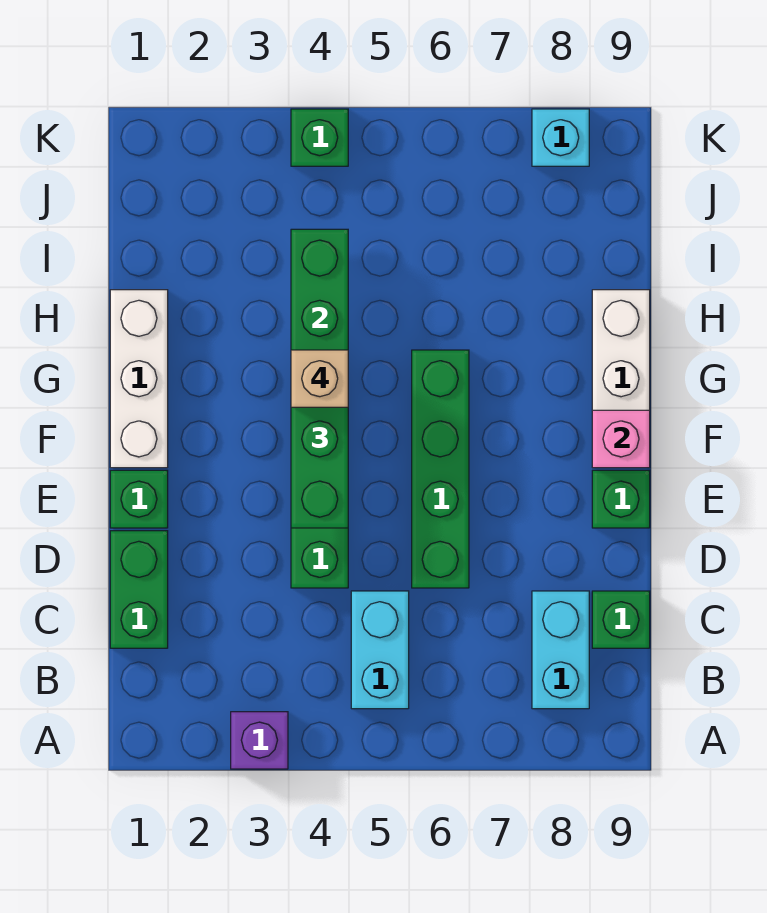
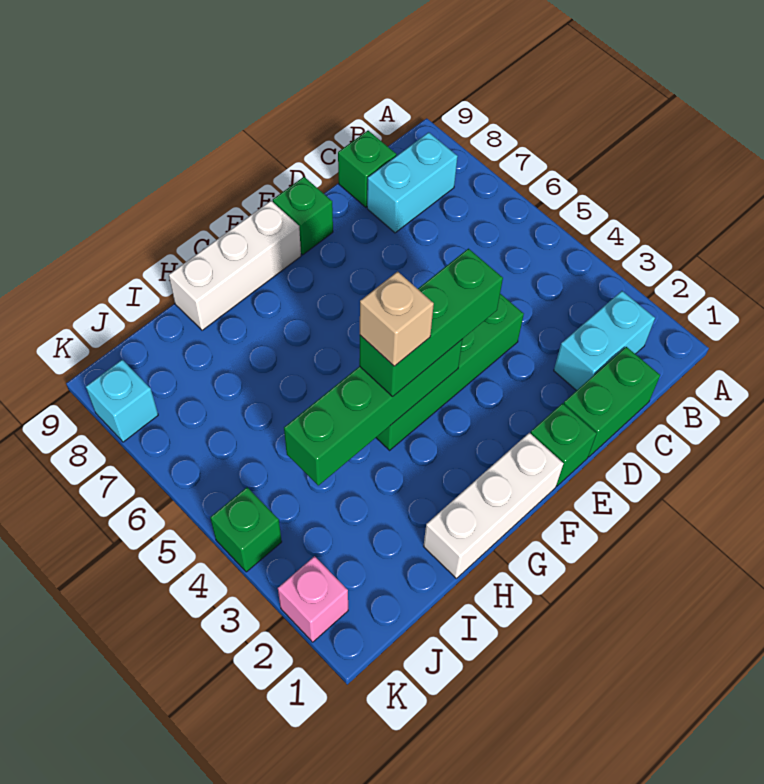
purple 1x1 brick [231,712,288,769] -> none
cyan 1x2 brick [351,591,409,709] -> cyan 1x2 brick moved to [554,291,655,391]
green 1x4 brick [412,350,469,588] -> none
pink 1x1 brick [592,410,650,468] -> pink 1x1 brick moved to [278,556,348,642]

